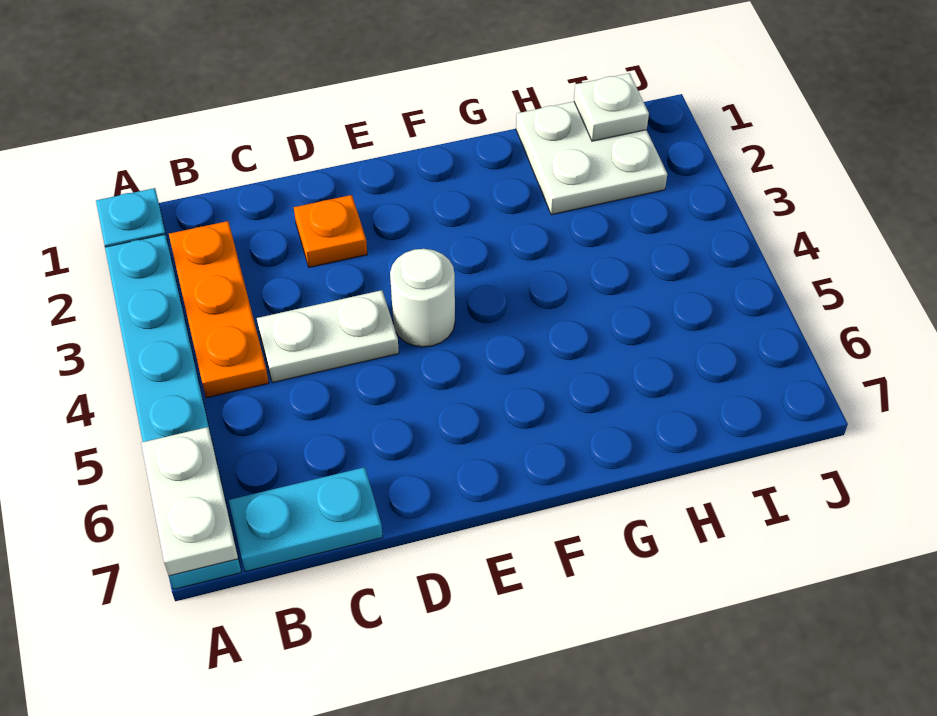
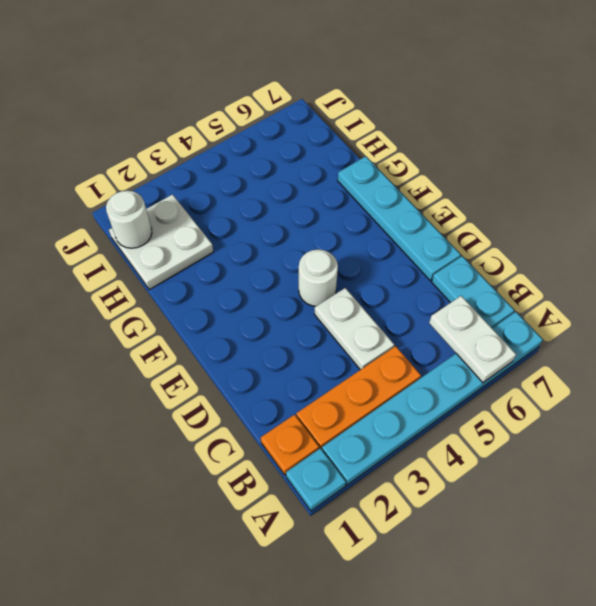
white 1x2 plate [141,427,238,576] -> white 1x2 plate turned to [429,296,516,383]
orange 1x1 plate [294,195,367,267] -> orange 1x1 plate moved to [261,415,319,475]
none -> cyan 1x4 plate [338,156,461,281]
white 1x1 plate [574,73,649,141] -> white 1x1 round brick [106,191,152,248]

